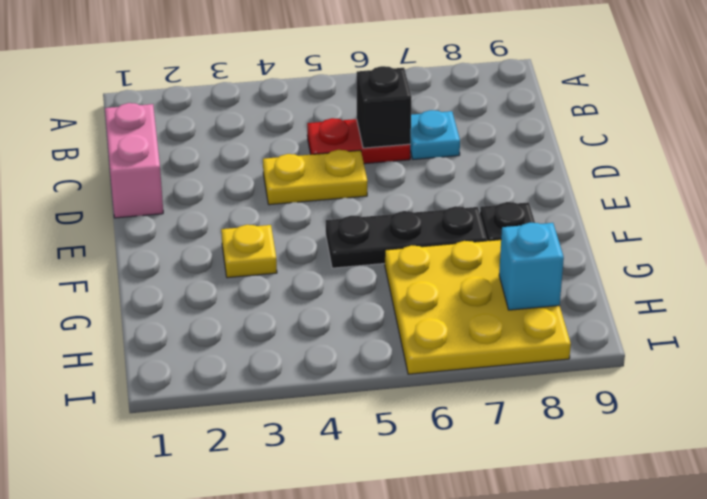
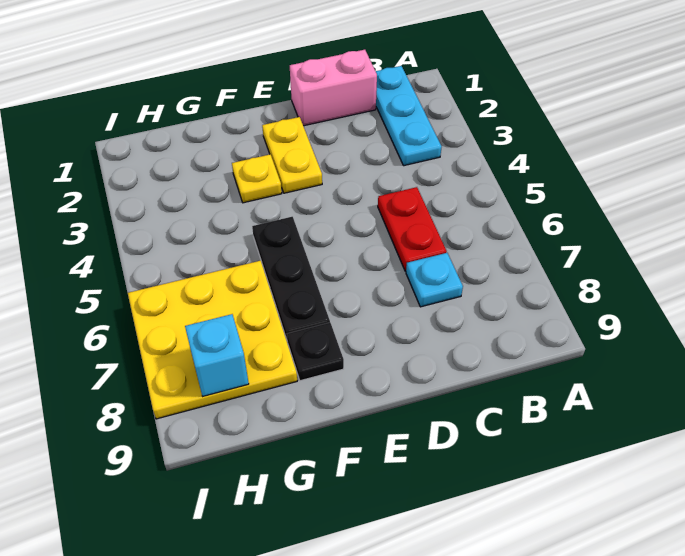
none -> cyan 1x3 plate [376,66,442,166]
black 1x1 brick [357,66,412,148] -> none
yellow 1x2 plate [263,150,368,205] -> yellow 1x2 plate moved to [262,117,322,193]

